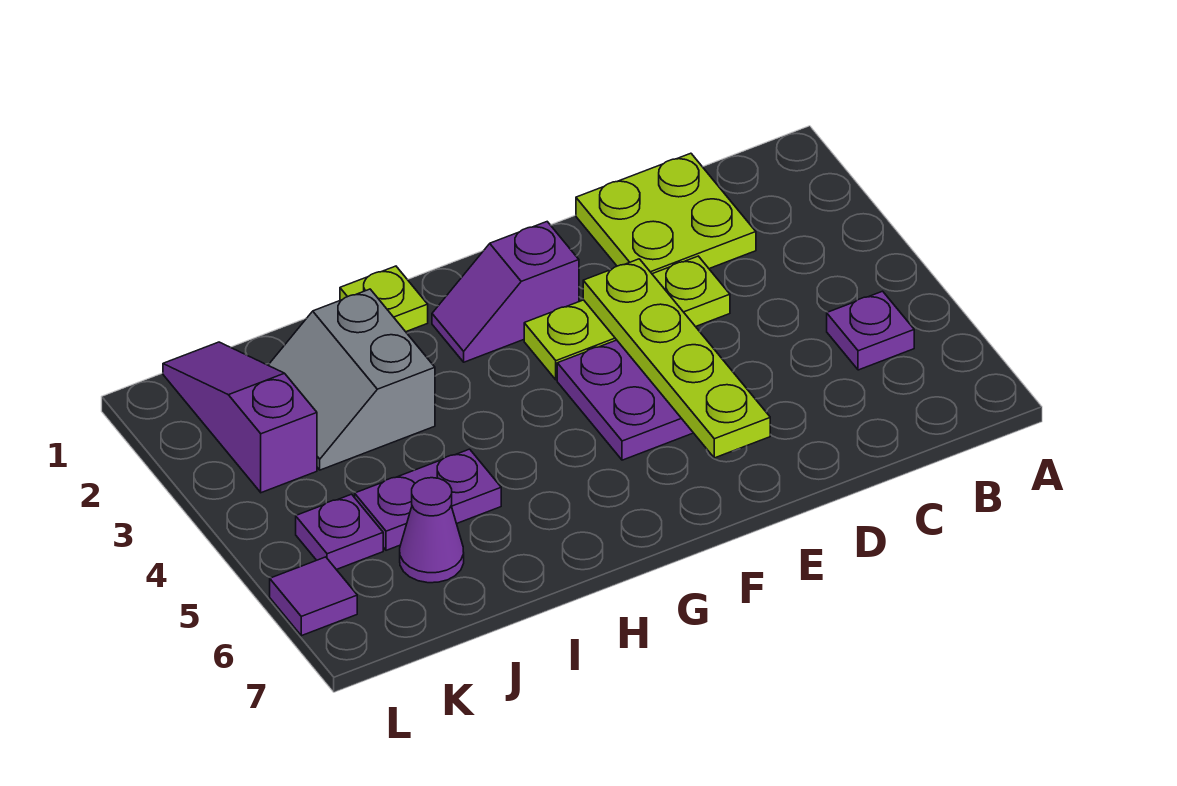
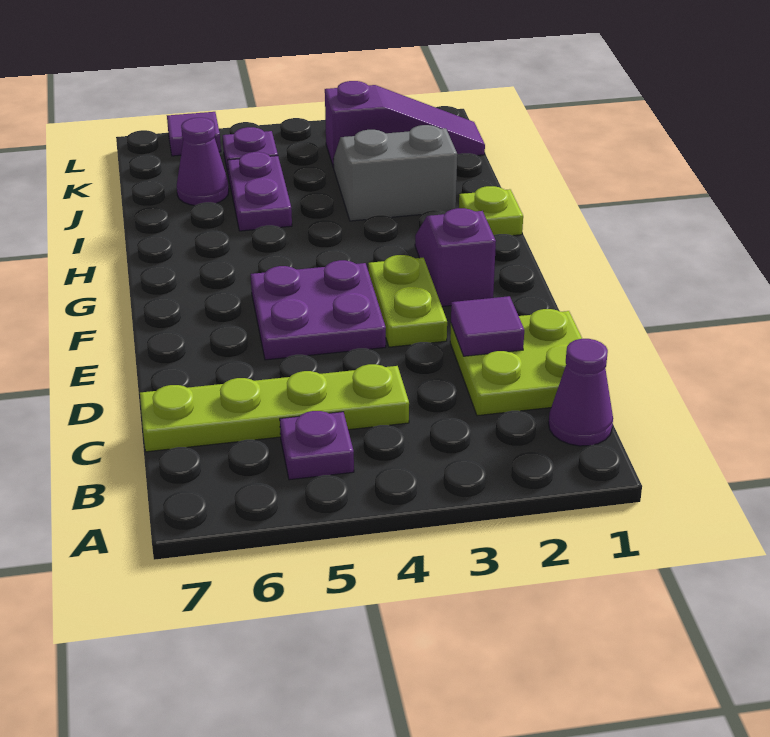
none -> purple 1x1 cone [549,339,613,446]
none -> purple 1x1 tile [451,296,524,356]
lime 1x3 plate [524,256,730,380] -> lime 1x2 plate [368,255,447,347]
lime 1x4 plate [583,259,770,458] -> lime 1x4 plate moved to [140,364,409,452]

